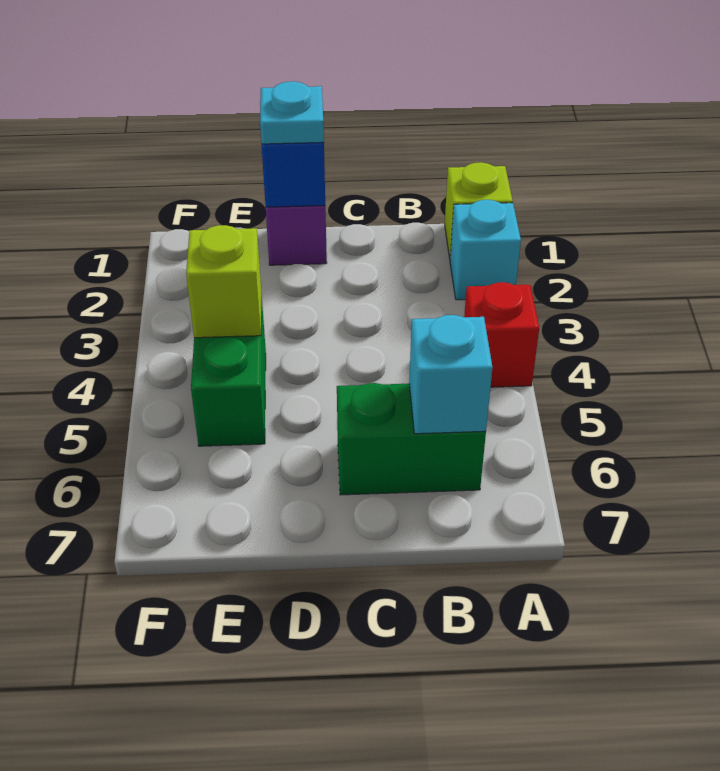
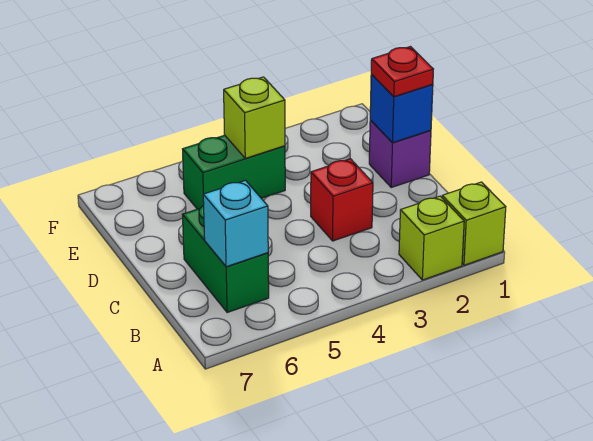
cyan 1x1 brick [450,200,521,300] -> lime 1x1 brick [399,196,464,280]
red 1x1 brick [464,282,539,387] -> red 1x1 brick moved to [311,159,373,241]
cyan 1x1 plate [260,81,324,144] -> red 1x1 plate [371,47,433,97]

